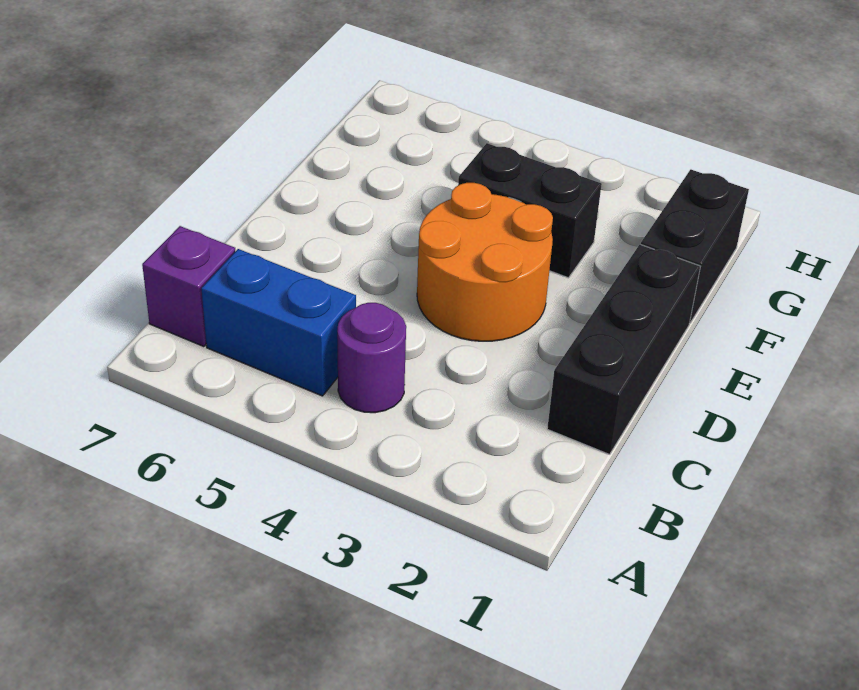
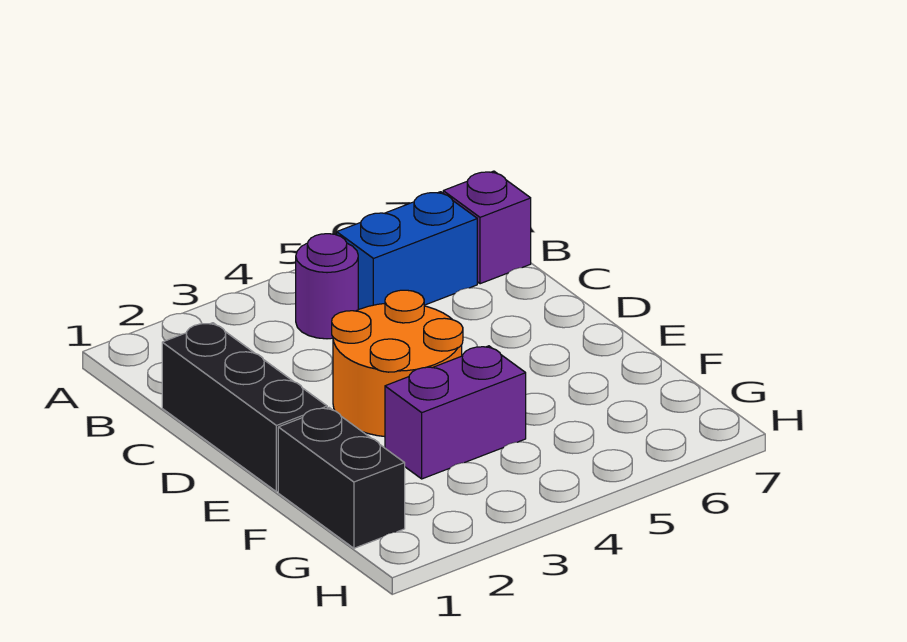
black 1x2 brick [458,143,602,278] -> purple 1x2 brick [385,346,526,479]

